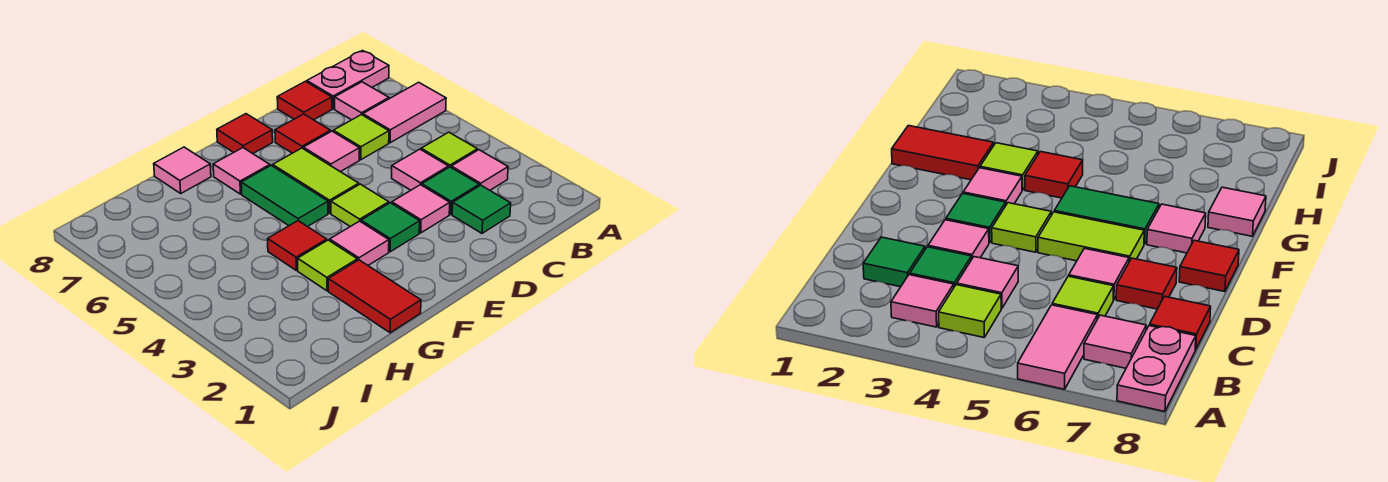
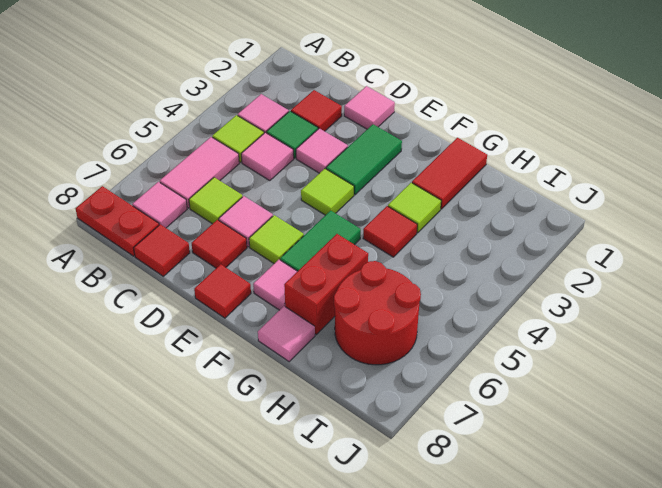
pink 1x2 tile [363,82,446,143] -> pink 1x2 tile turned to [160,137,239,208]
pink 1x2 plate [307,51,389,109] -> red 1x2 plate [76,186,159,256]
green 1x1 tile [452,185,511,233] -> red 1x1 tile [291,90,342,131]
green 1x1 tile [361,203,420,252] -> green 1x2 tile [326,124,402,195]
lime 1x2 tile [273,148,359,213] -> lime 1x1 tile [249,215,304,264]
pink 1x1 tile [330,221,389,265] -> pink 1x1 tile moved to [344,86,395,129]
none -> red 1x2 brick [284,234,368,334]
none -> red 2x2 round brick [334,261,421,365]

